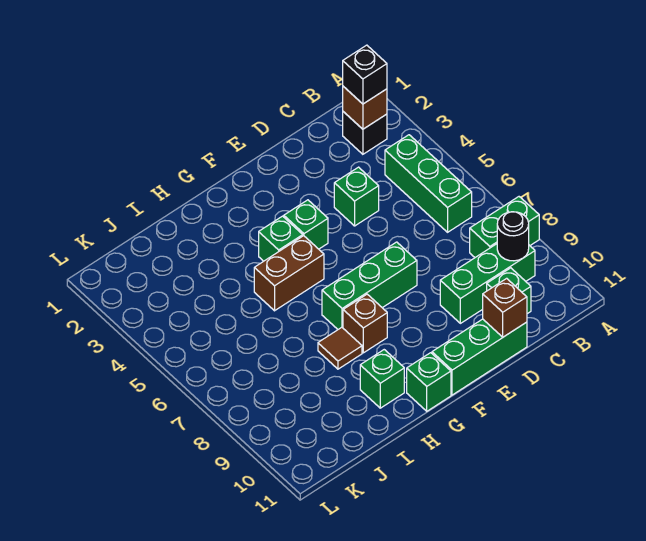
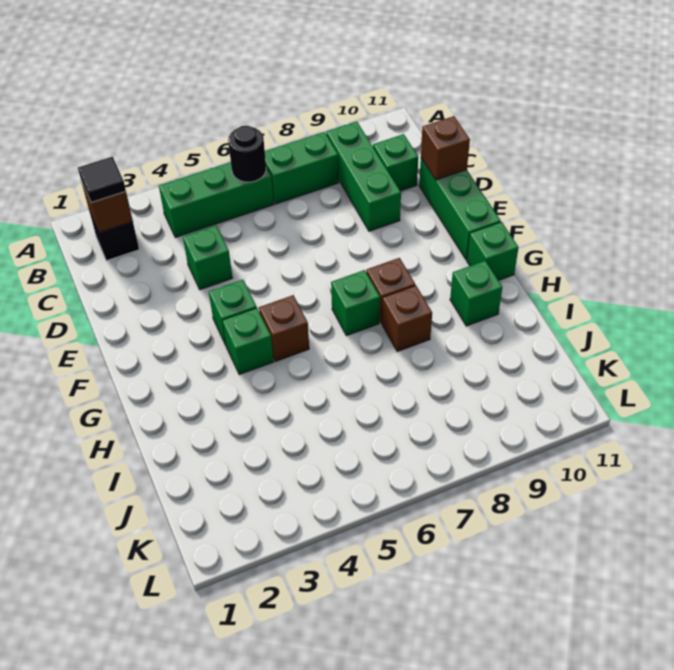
green 1x2 brick [470,197,539,257] -> green 1x2 brick turned to [265,132,339,204]
black 1x1 brick [343,45,387,104] -> black 1x1 tile [78,157,126,203]
black 1x1 round brick [497,212,529,261] -> black 1x1 round brick moved to [228,126,266,182]
green 1x3 brick [322,242,417,329] -> green 1x1 brick [331,270,380,336]
brown 1x2 brick [254,236,324,311] -> brown 1x1 brick [259,295,309,361]
brown 1x1 tile [318,327,362,369] -> brown 1x1 brick [382,285,432,352]

